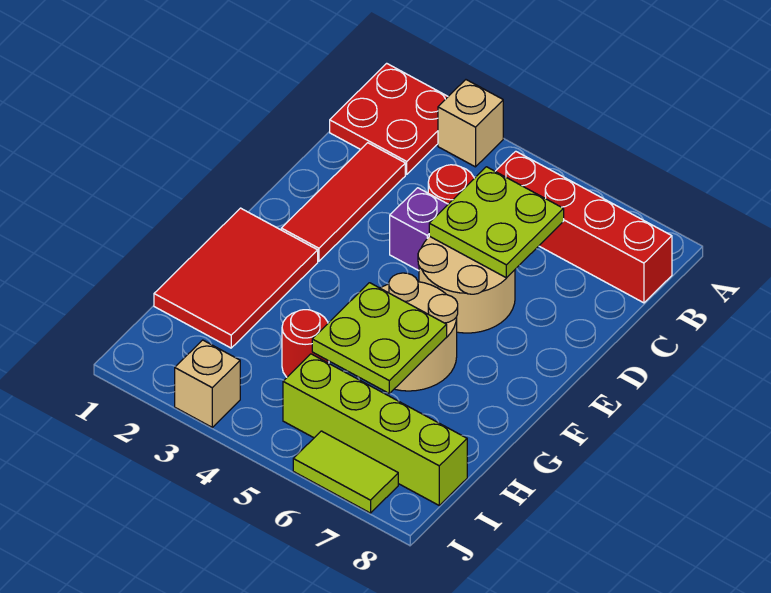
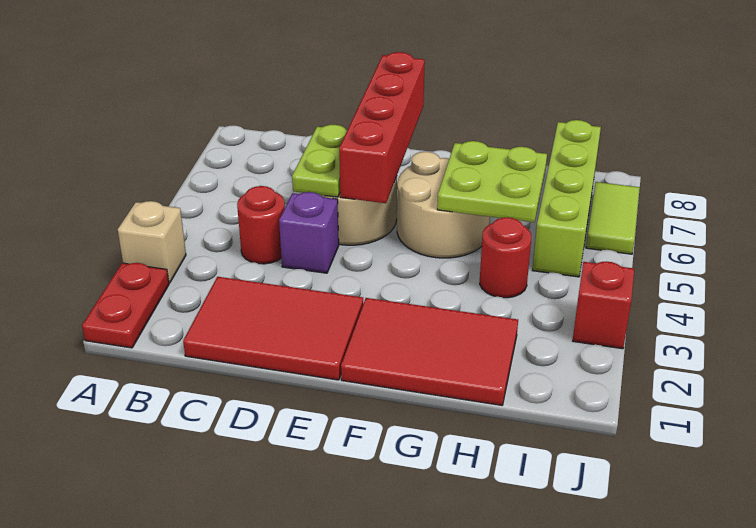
red 2x2 plate [330,63,448,174] -> red 1x2 plate [82,263,169,348]
red 1x4 brick [495,151,672,303] -> red 1x4 brick moved to [339,52,425,203]
red 1x3 tile [281,143,405,261] -> red 2x3 tile [183,277,363,380]
lime 2x2 plate [429,167,564,278] -> lime 1x2 plate [292,125,347,197]
tan 1x1 brick [175,340,240,427] -> red 1x1 brick [573,261,634,349]

